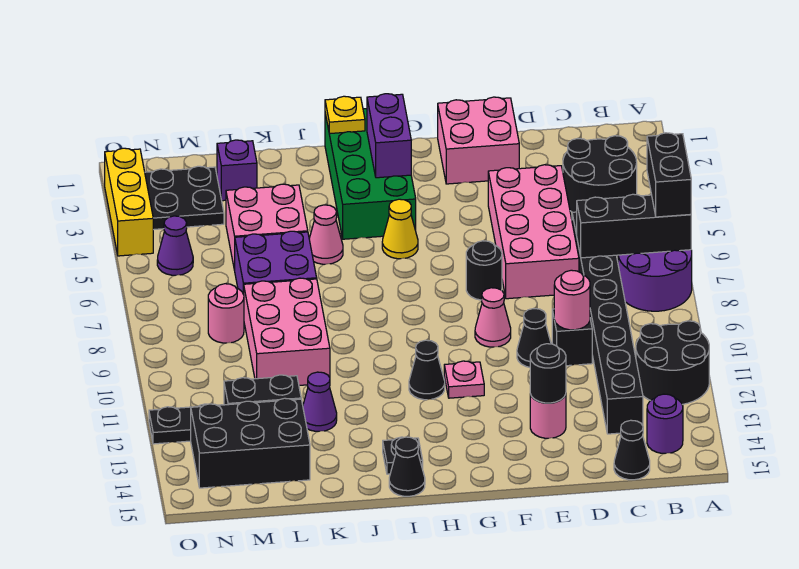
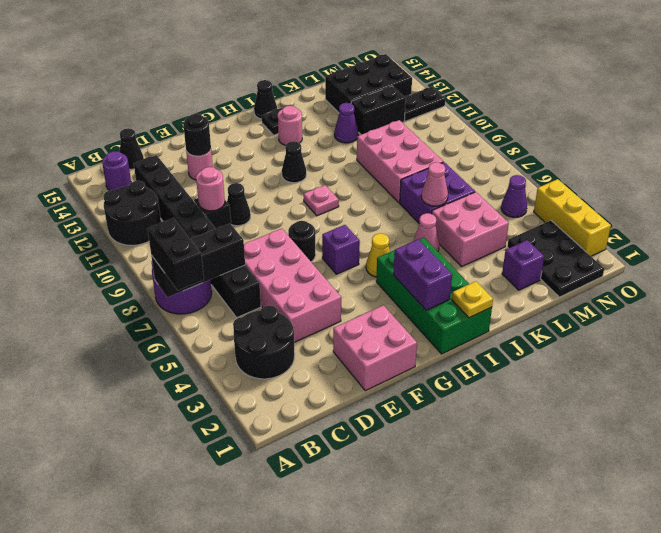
pink 1x1 cone [475,288,511,347] -> pink 1x1 cone moved to [421,162,448,206]
none -> purple 1x1 brick [322,225,360,274]
pink 1x1 plate [444,361,484,398] -> pink 1x1 plate moved to [304,185,339,216]
black 2x2 plate [145,166,224,230] -> black 2x3 plate [507,220,604,297]
pink 1x1 round brick [208,284,244,343] -> pink 1x1 round brick moved to [278,106,302,145]

